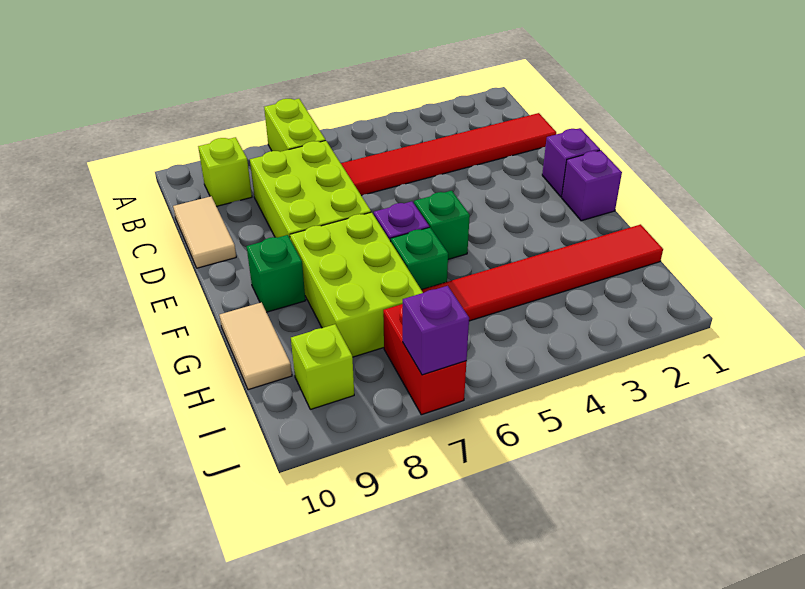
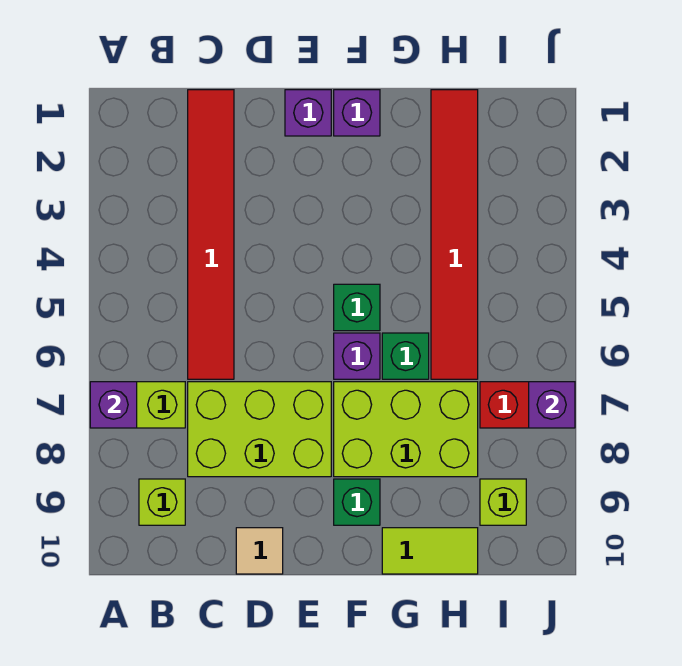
none -> purple 1x1 brick [90,382,137,428]
tan 1x2 tile [173,196,236,268] -> tan 1x1 tile [236,528,283,574]
tan 1x2 tile [219,302,292,390] -> lime 1x2 tile [382,528,478,574]

